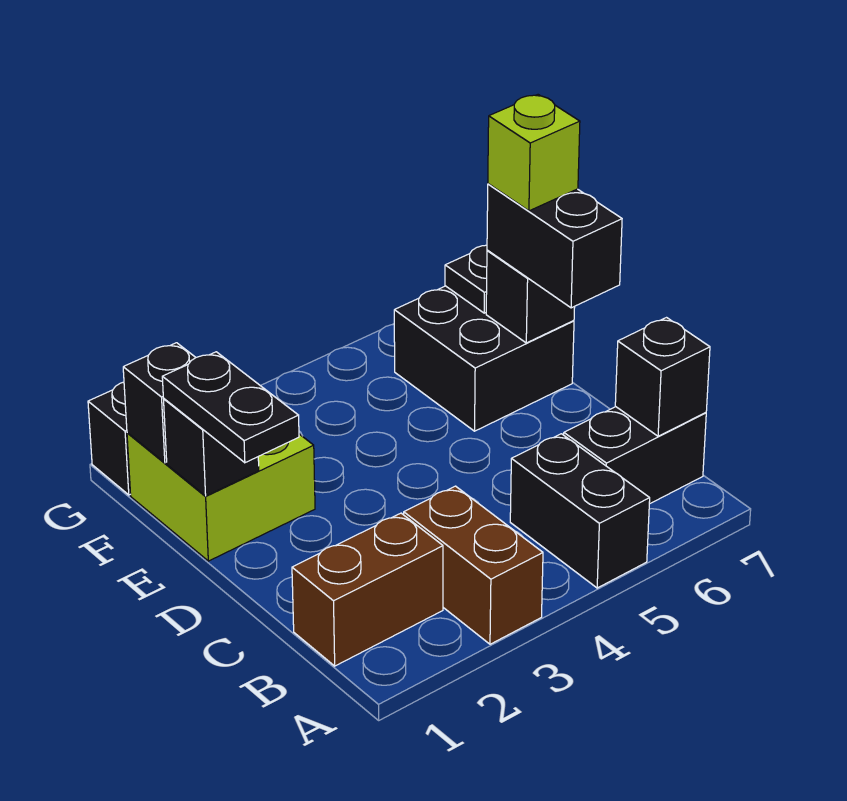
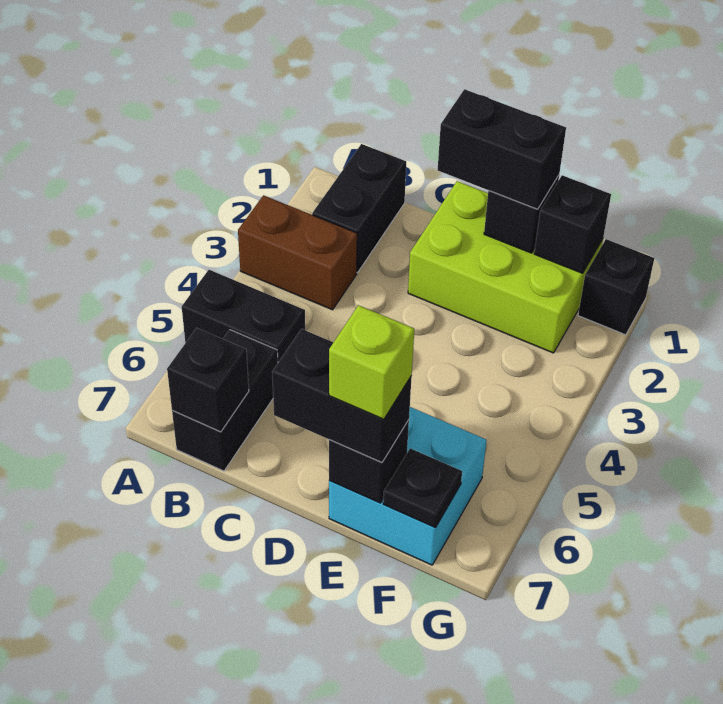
brown 1x2 brick [292,513,443,666] -> black 1x2 brick [312,144,406,273]
black 1x2 plate [162,352,299,463] -> black 1x2 brick [438,89,566,209]
lime 2x2 brick [127,433,315,561] -> lime 2x3 brick [408,181,603,353]
black 2x2 brick [394,286,574,431] -> cyan 2x2 brick [329,407,487,565]

